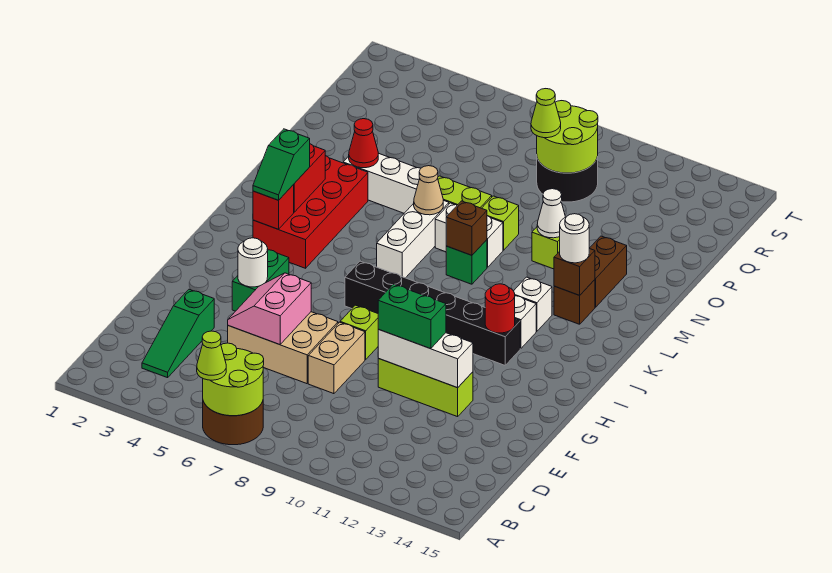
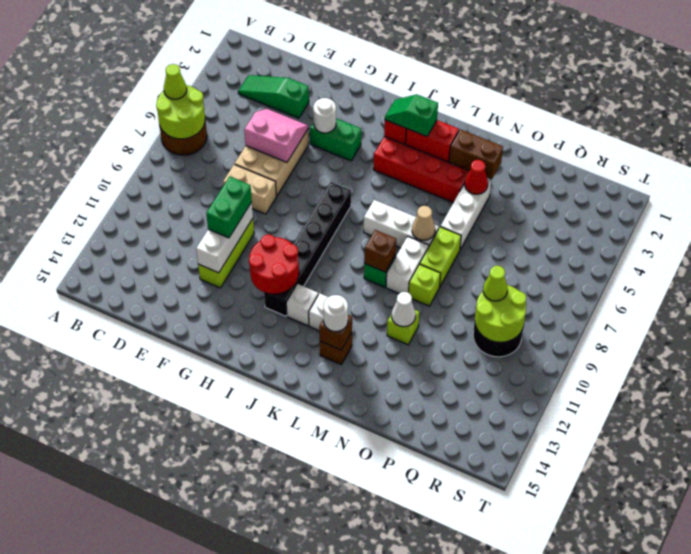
lime 1x1 brick [340,305,379,359] -> none
red 1x1 round brick [485,284,515,333] -> red 2x2 round brick [249,234,299,294]
brown 1x2 brick [589,236,627,307] -> brown 1x2 brick moved to [449,129,503,180]

